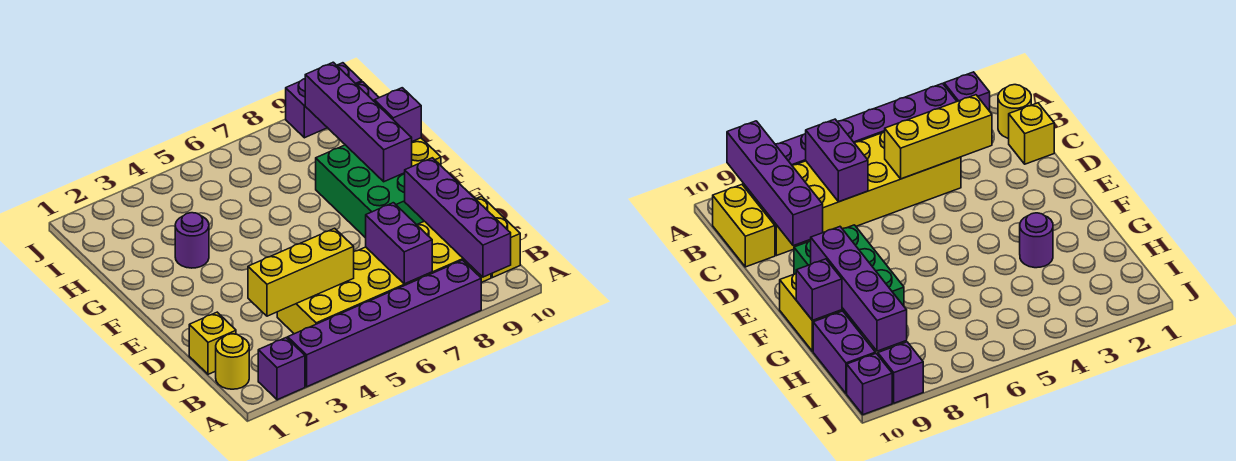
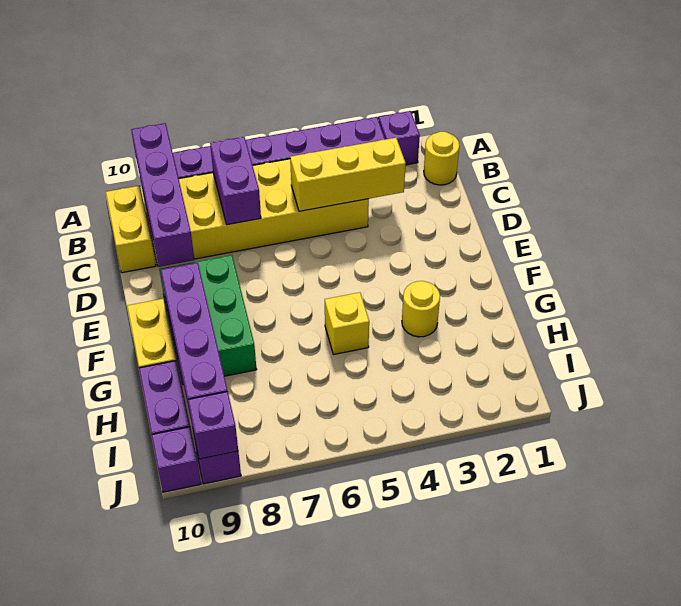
yellow 1x1 brick [189,312,236,374] -> yellow 1x1 brick moved to [325,292,369,355]
purple 1x1 round brick [175,213,209,268] -> yellow 1x1 round brick [402,281,440,337]
purple 1x1 brick [374,88,421,142] -> purple 1x1 brick moved to [188,392,238,459]

